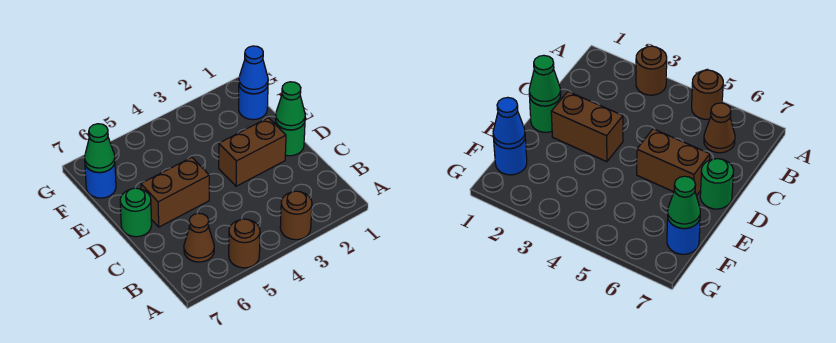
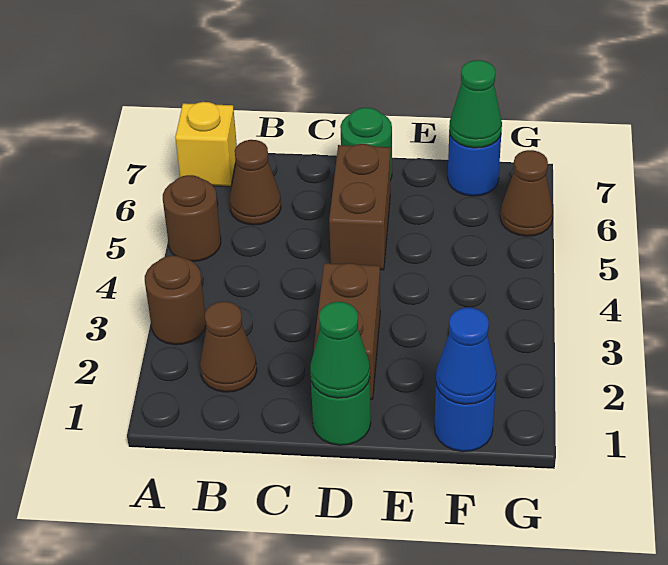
none -> yellow 1x1 brick [175,102,237,187]
none -> brown 1x1 cone [200,302,257,392]
none -> brown 1x1 cone [500,150,553,236]

